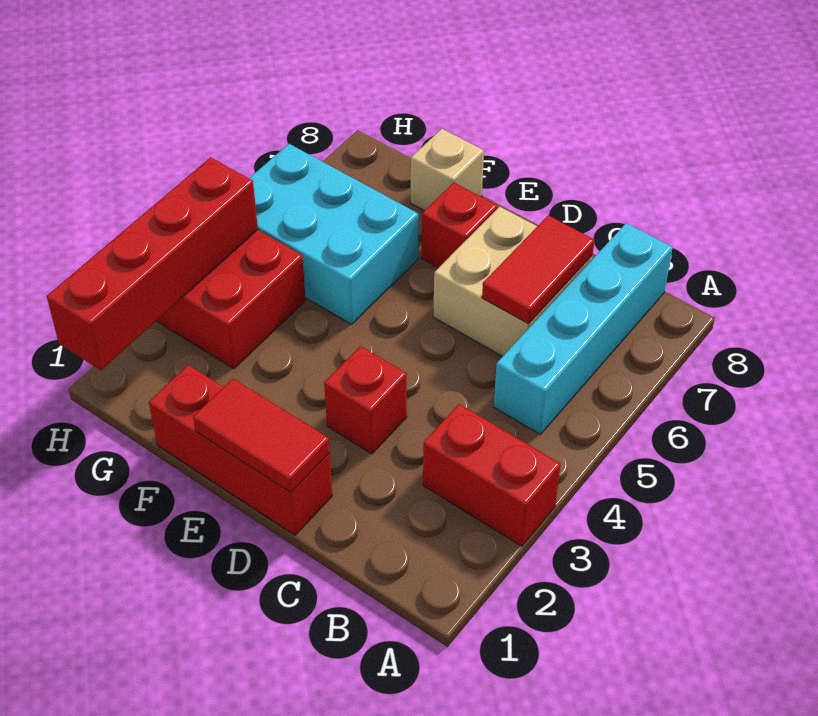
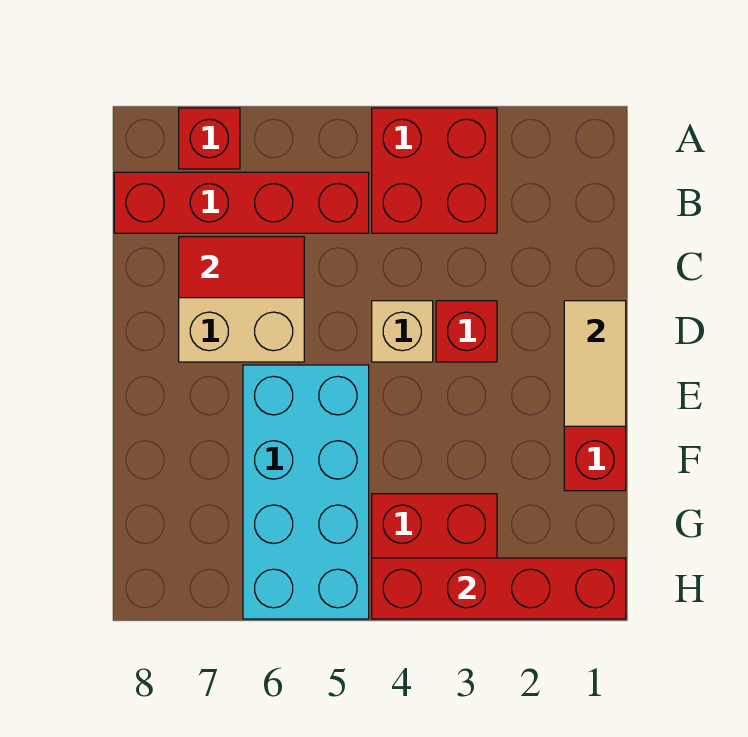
red 1x2 brick [423,404,561,546] -> red 2x2 brick [372,108,497,233]
cyan 1x4 brick [494,223,673,434] -> red 1x4 brick [114,172,369,233]
red 1x2 tile [193,379,330,493] -> tan 1x2 tile [564,301,626,426]
red 1x1 brick [422,183,497,268] -> red 1x1 brick moved to [179,108,240,169]
cyan 2x3 brick [249,144,418,324] -> cyan 2x4 brick [243,365,369,619]
tan 1x1 brick [411,129,484,211] -> tan 1x1 brick moved to [372,301,433,362]

